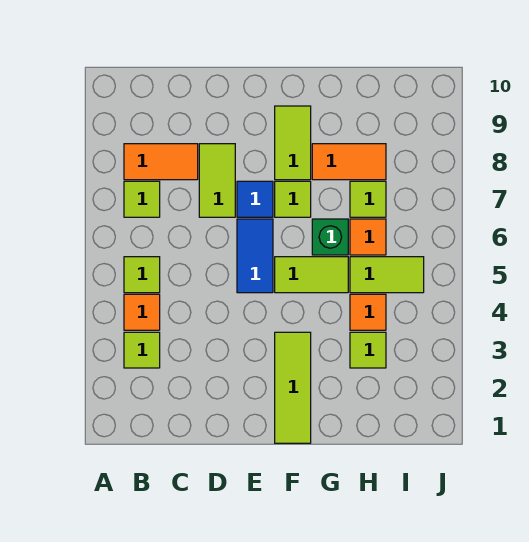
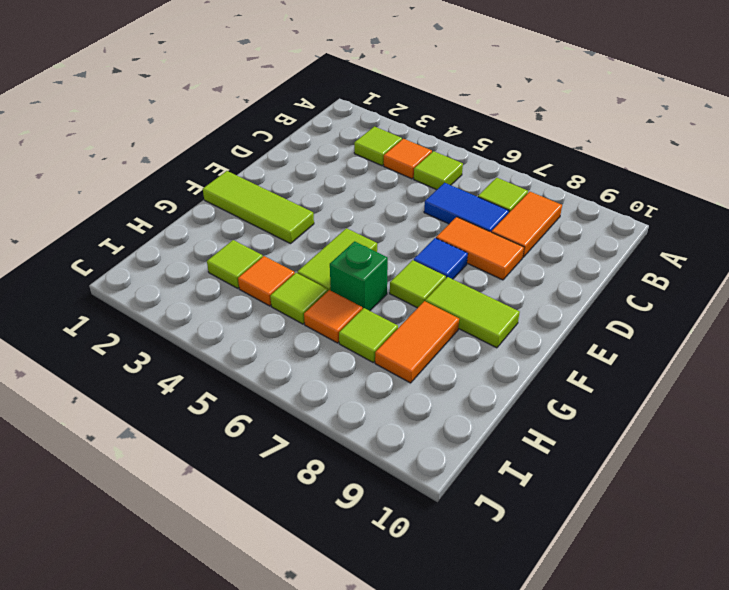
lime 1x2 tile [199,144,235,217] -> orange 1x2 tile [436,217,524,280]
blue 1x2 tile [237,219,273,293] -> blue 1x2 tile moved to [424,183,509,232]
lime 1x2 tile [350,257,424,293] -> lime 1x1 tile [270,273,328,324]

